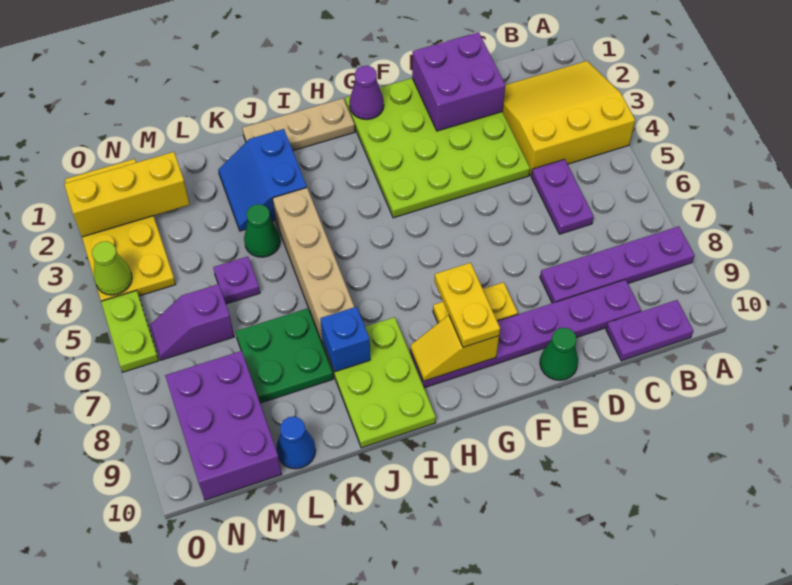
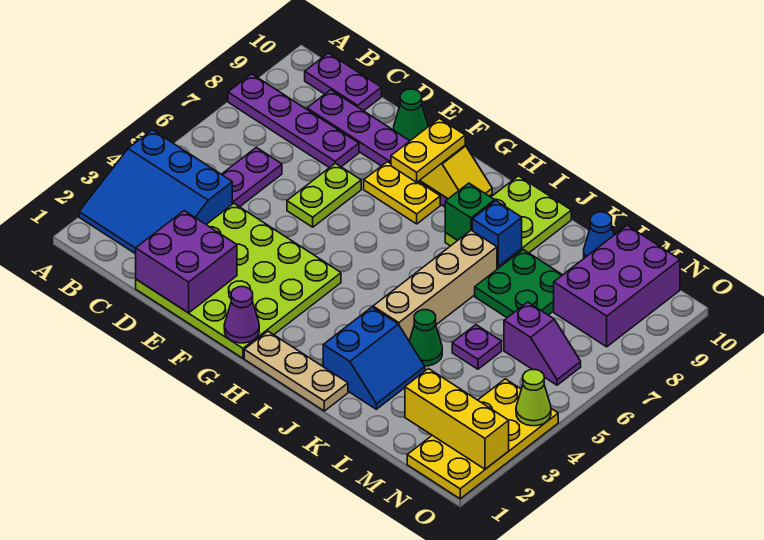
yellow 3x3 slope [503,61,635,175] -> blue 3x3 slope [79,130,232,254]
none -> green 1x1 brick [445,183,495,240]
lime 1x2 plate [101,291,159,372] -> lime 1x2 plate moved to [287,163,361,227]

